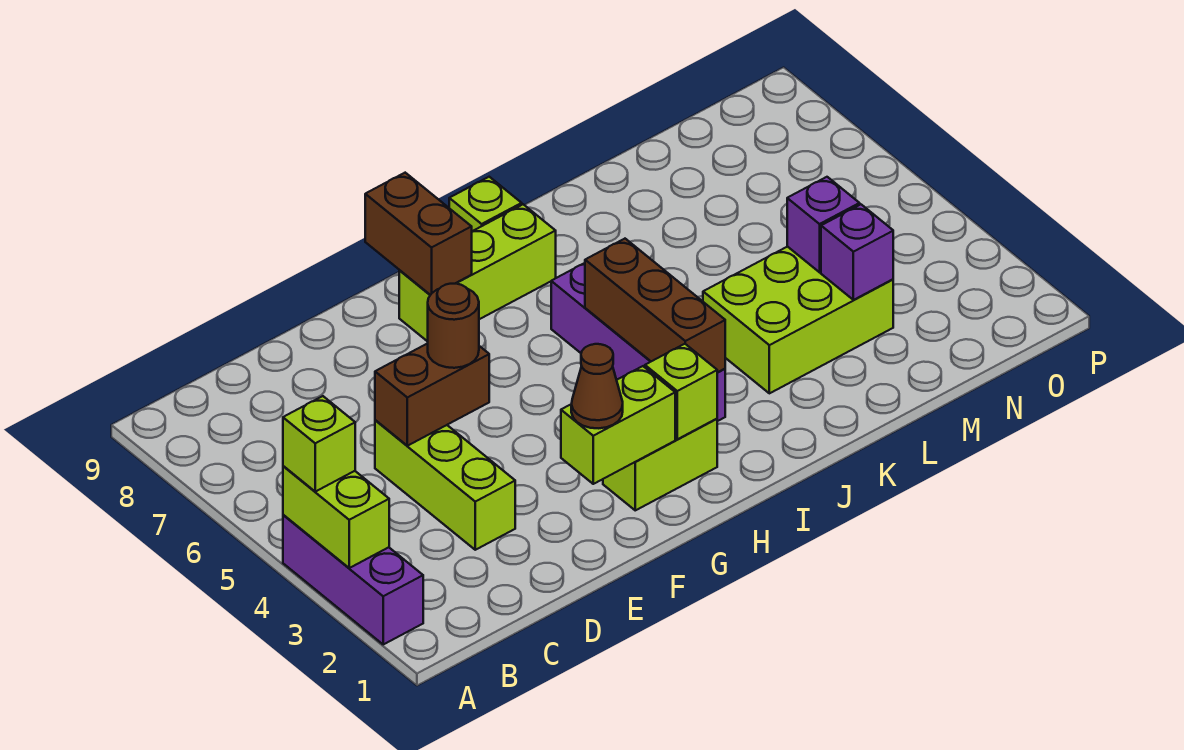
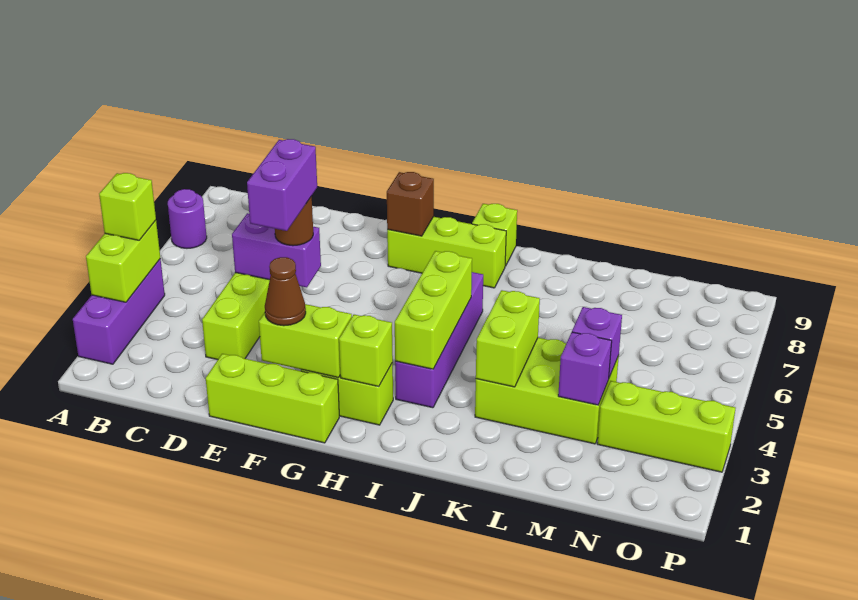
none -> purple 1x1 round brick [168,189,207,248]
brown 1x2 brick [375,343,489,446] -> purple 1x2 brick [232,213,321,287]
none -> lime 1x3 brick [206,354,339,443]
none -> purple 1x2 brick [247,139,317,231]
brown 1x2 brick [365,173,472,295] -> brown 1x1 brick [387,172,434,236]
brown 1x3 brick [585,239,725,372] -> lime 1x3 brick [395,251,472,369]
none -> lime 1x2 brick [476,290,540,387]
none -> lime 1x3 brick [597,381,735,472]

